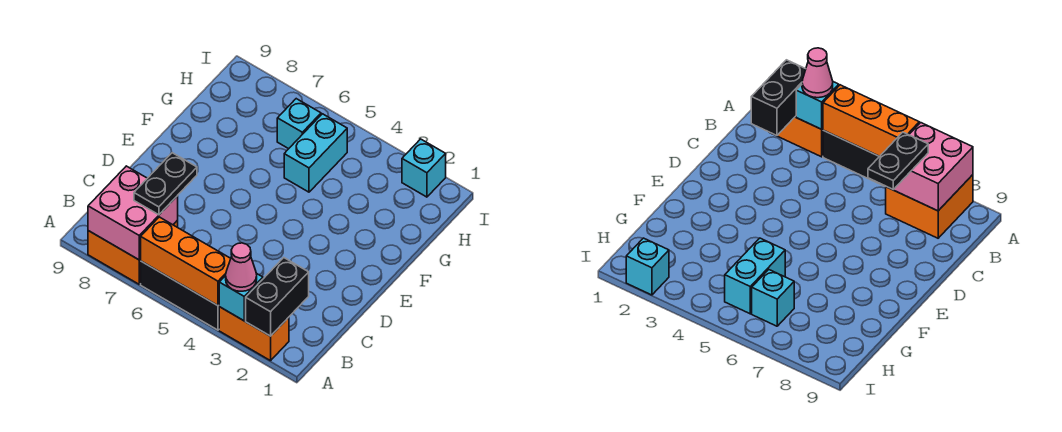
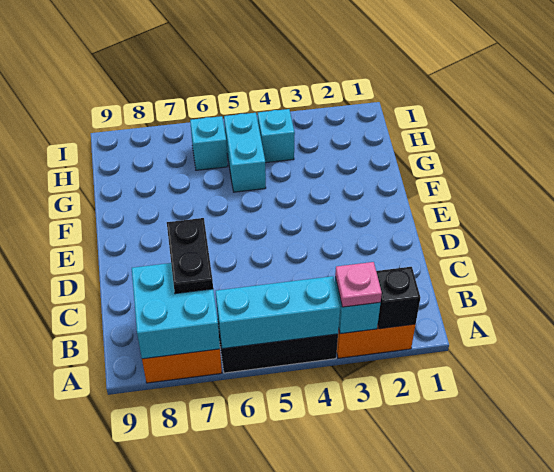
black 1x2 brick [246,258,309,336] -> black 1x1 brick [376,267,420,329]
pink 1x1 cone [226,243,257,291] -> pink 1x1 plate [335,262,382,307]
orange 1x3 brick [141,217,231,306] -> cyan 1x3 brick [216,276,340,349]
pink 2x2 brick [88,166,178,260] -> cyan 2x2 brick [132,263,220,359]
cyan 1x1 brick [402,139,446,197] -> cyan 1x1 brick moved to [258,109,295,163]

